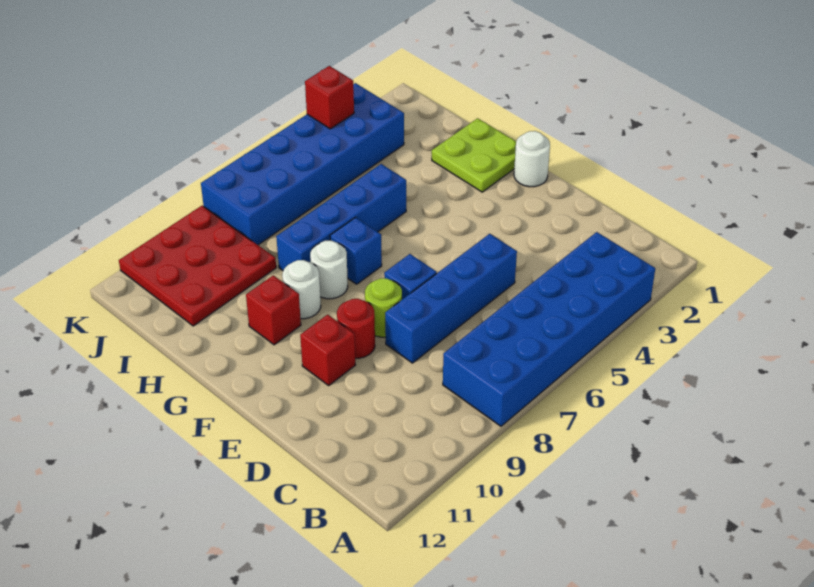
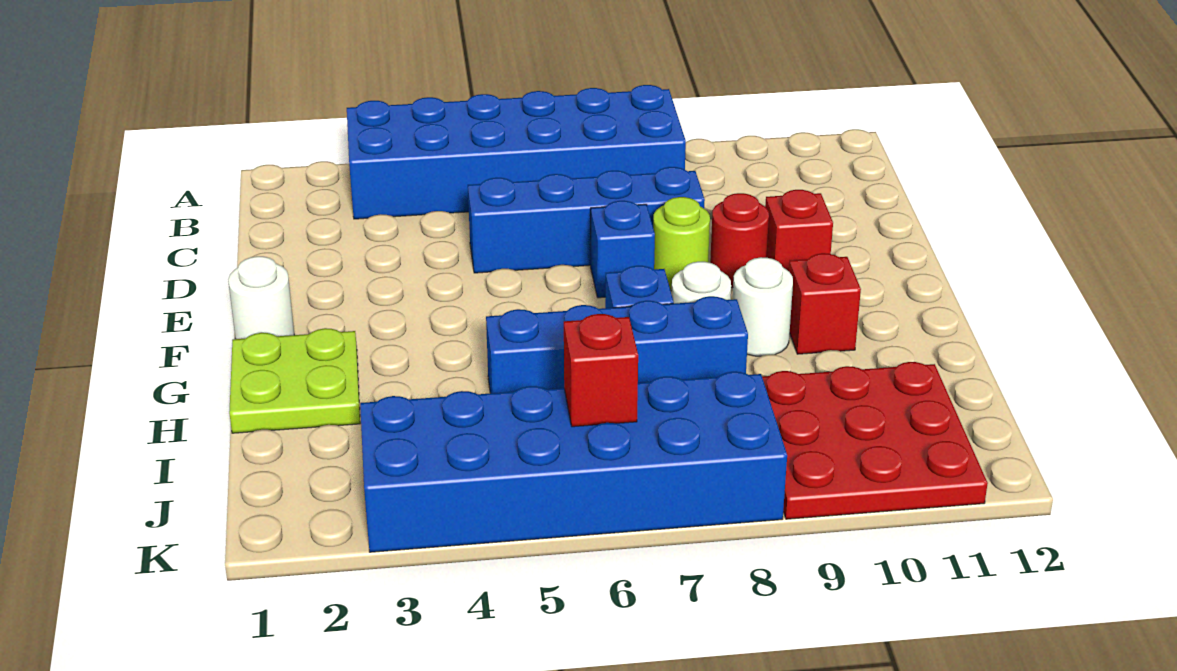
red 1x1 brick [305,66,354,129] -> red 1x1 brick moved to [564,314,638,427]

